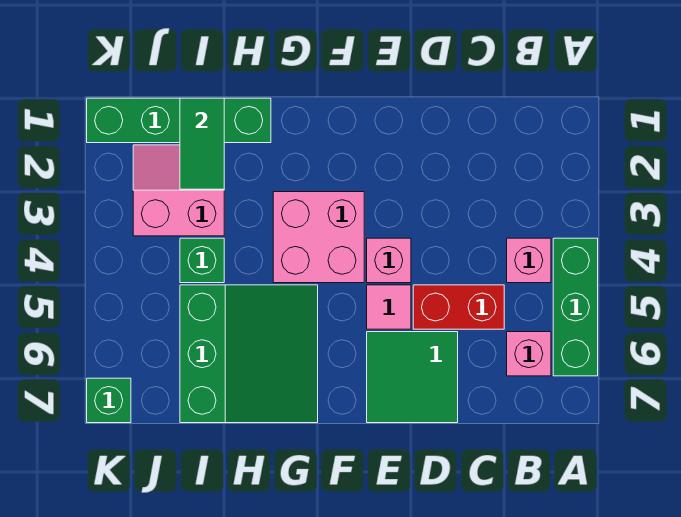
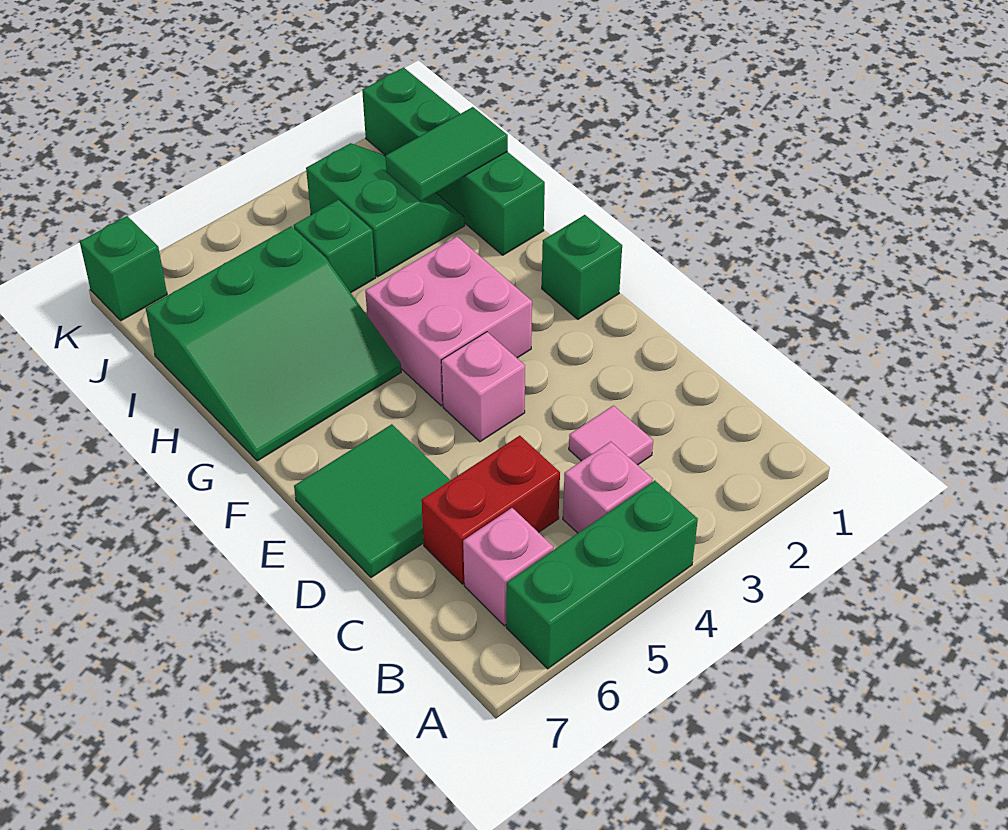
red 1x2 brick [413,285,504,329] -> red 1x2 brick turned to [421,436,560,584]
pink 1x1 tile [367,285,411,329] -> pink 1x1 tile moved to [569,406,653,465]
none -> green 1x1 brick [542,215,622,319]
pink 2x2 slope [133,145,224,236] -> green 2x2 slope [306,143,465,277]

